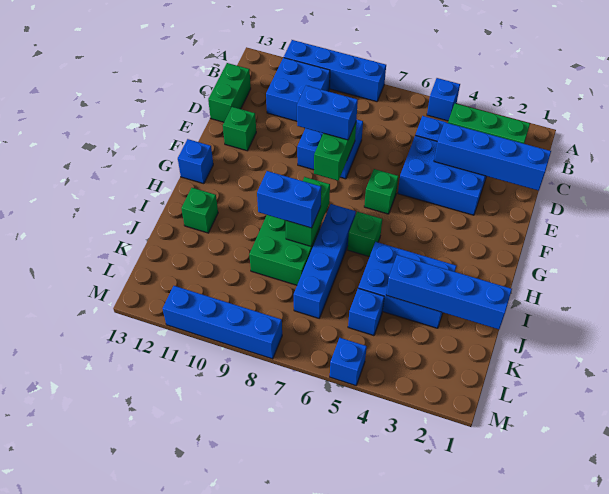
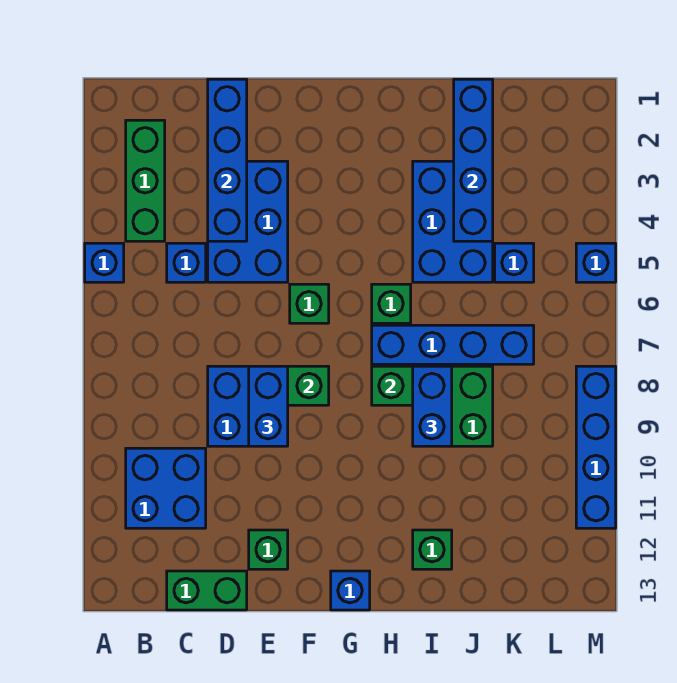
blue 1x4 brick [284,40,386,102] -> none

